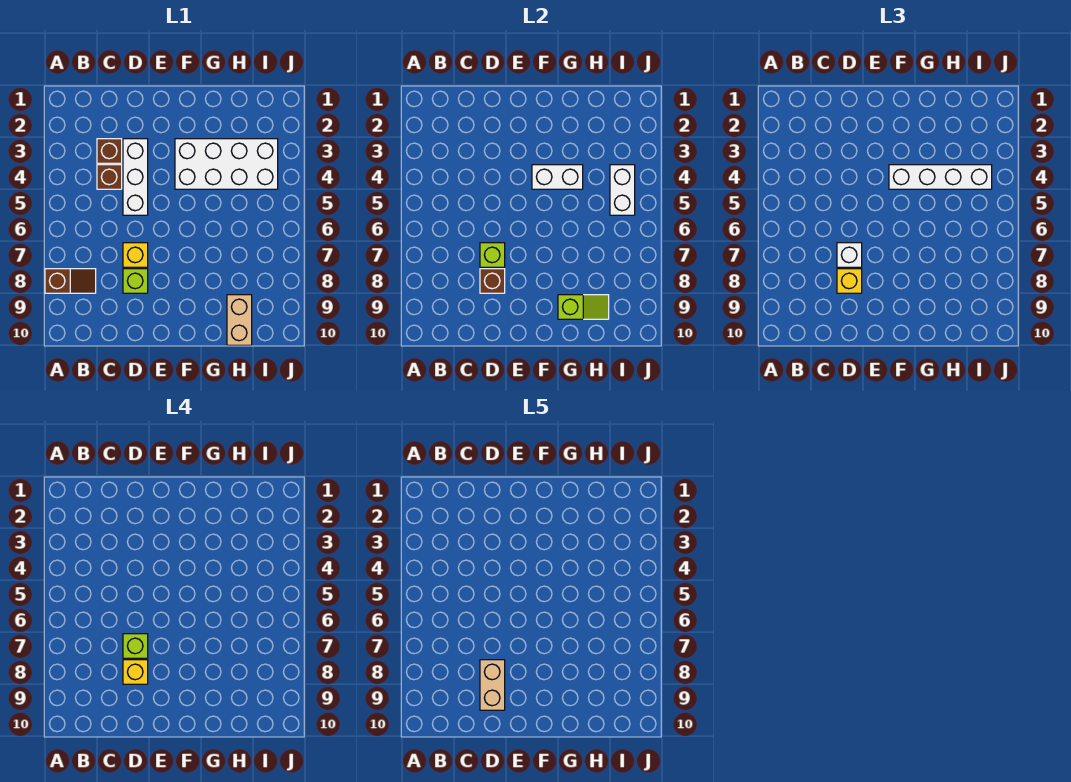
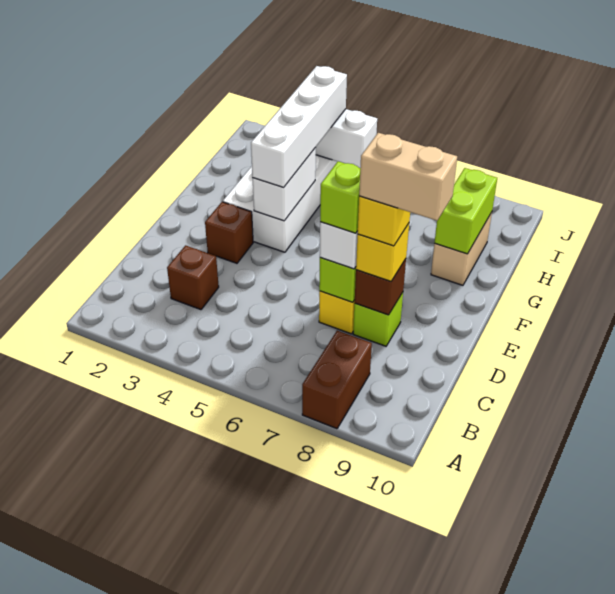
brown 1x2 slope [45,269,96,293] -> brown 1x2 brick [302,331,372,429]
brown 1x1 brick [97,165,122,189] -> brown 1x1 brick moved to [205,202,253,263]
white 1x3 brick [123,139,148,215] -> none
lime 1x2 slope [558,295,609,319] -> lime 1x2 brick [435,168,497,254]
tan 1x2 brick [227,295,252,345] -> tan 1x2 brick turned to [431,212,492,285]

